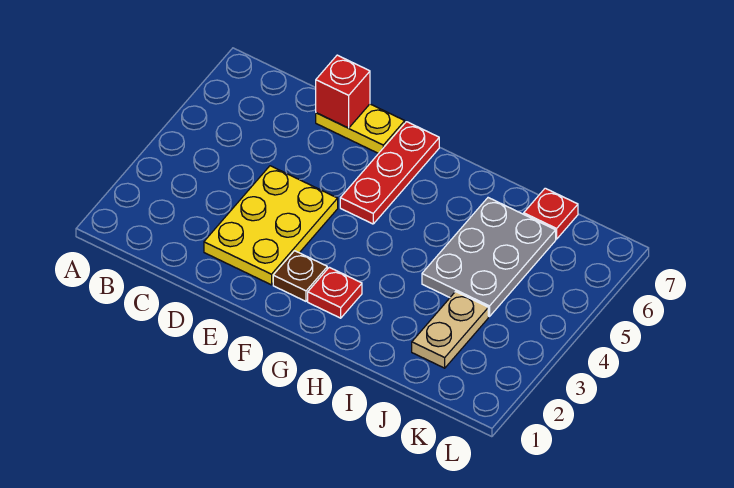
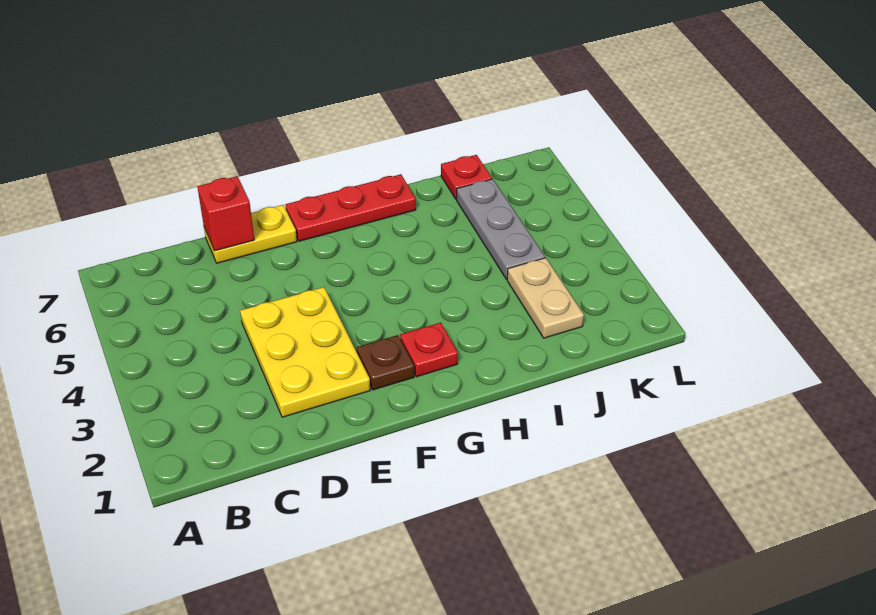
red 1x3 plate [340,122,439,224] -> red 1x3 plate turned to [285,174,416,241]
grey 2x3 plate [422,198,556,317] -> grey 1x3 plate [457,179,545,279]

